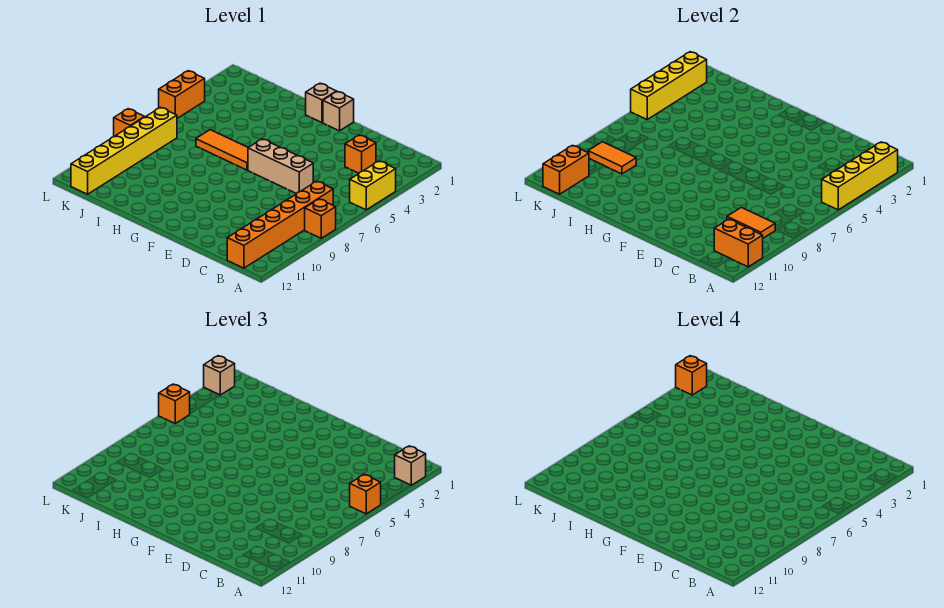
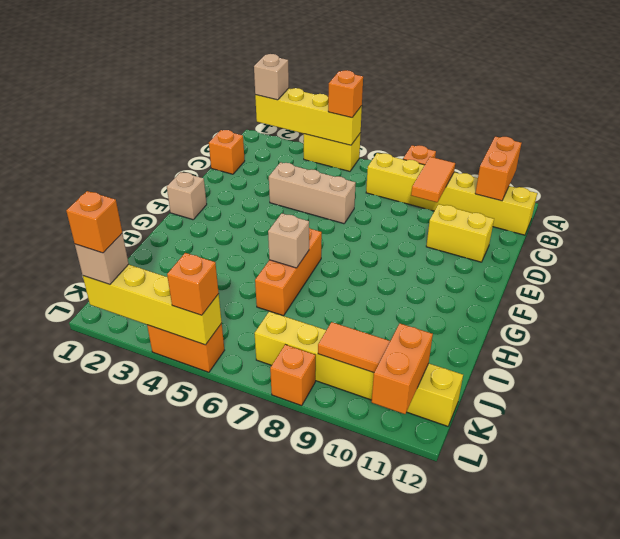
orange 1x6 brick [227,181,333,268] -> yellow 1x6 brick [366,153,537,235]
orange 1x1 brick [345,135,376,173] -> orange 1x1 brick moved to [209,130,245,174]
tan 1x3 brick [248,139,313,194] -> tan 1x3 brick turned to [269,162,356,224]
none -> yellow 1x2 brick [426,204,494,262]
tan 1x1 brick [306,83,336,123] -> tan 1x1 brick moved to [268,213,309,268]
orange 1x3 tile [196,130,248,170] -> orange 1x3 brick [255,228,322,316]
orange 1x2 tile [588,142,636,174] -> orange 1x2 tile turned to [318,322,390,373]
orange 1x2 brick [543,145,589,194] -> orange 1x2 brick turned to [372,324,433,414]

